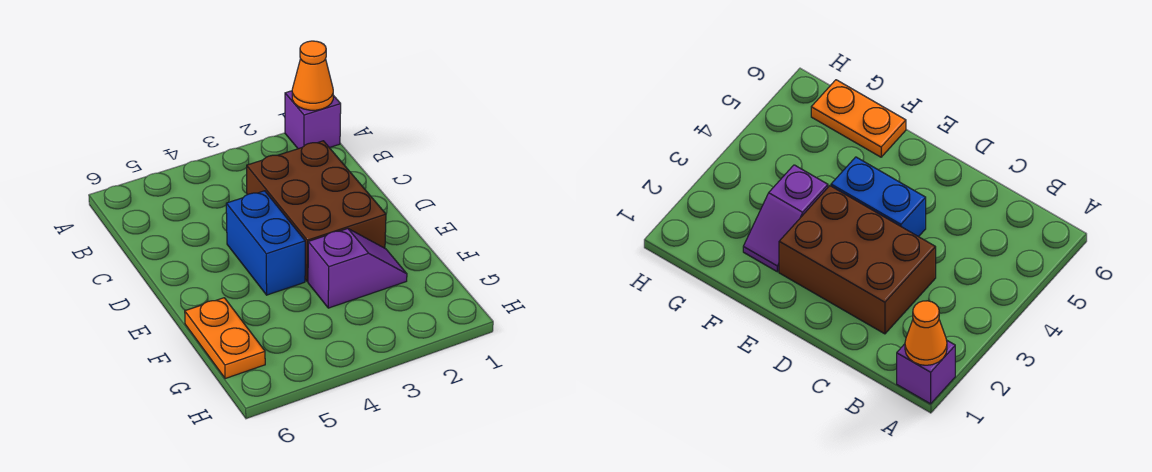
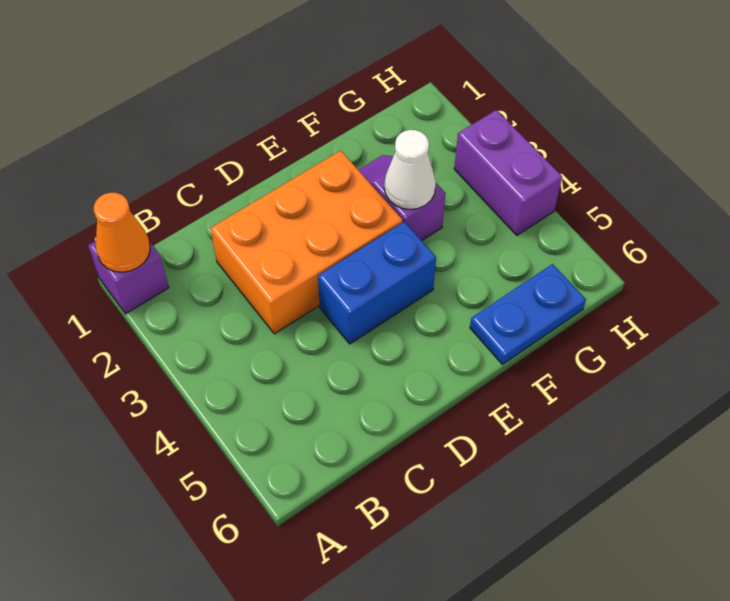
brown 2x3 brick [247,141,386,281] -> orange 2x3 brick [210,151,403,334]
none -> white 1x1 cone [384,130,436,209]
orange 1x2 plate [185,298,265,379] -> blue 1x2 plate [470,264,586,364]
none -> purple 1x2 brick [454,110,562,235]

